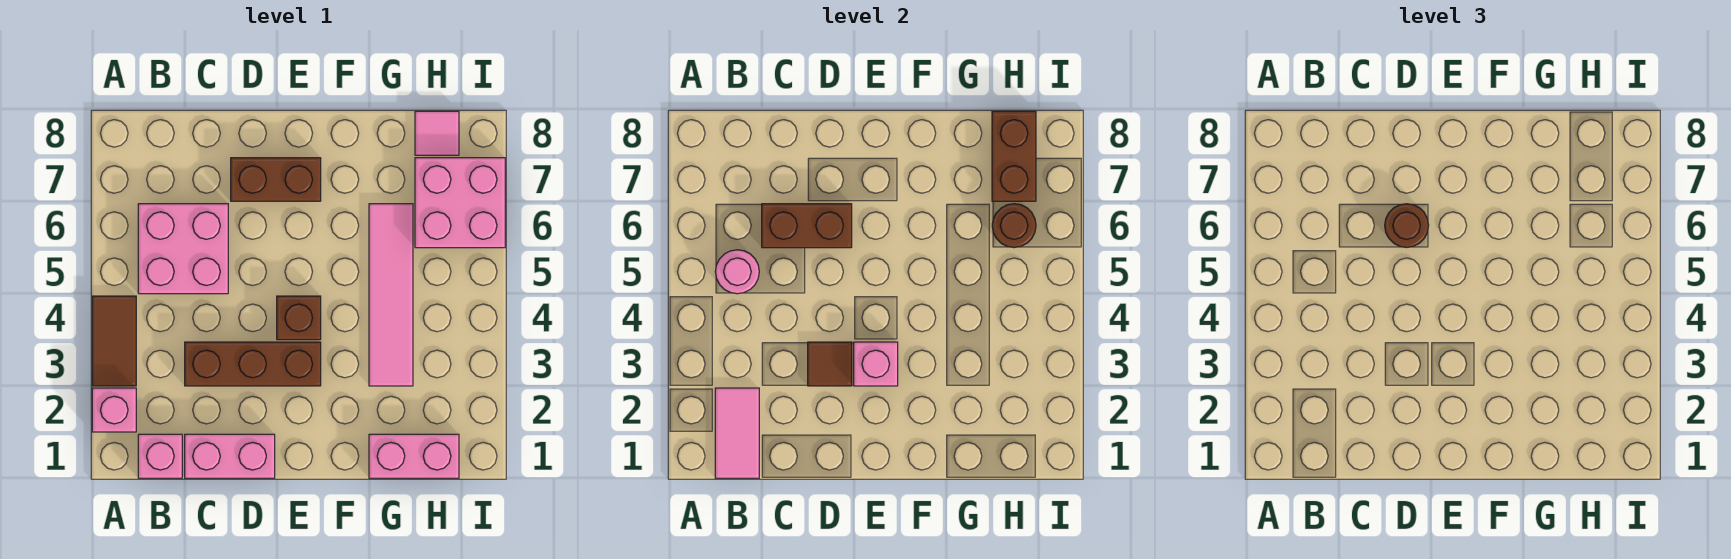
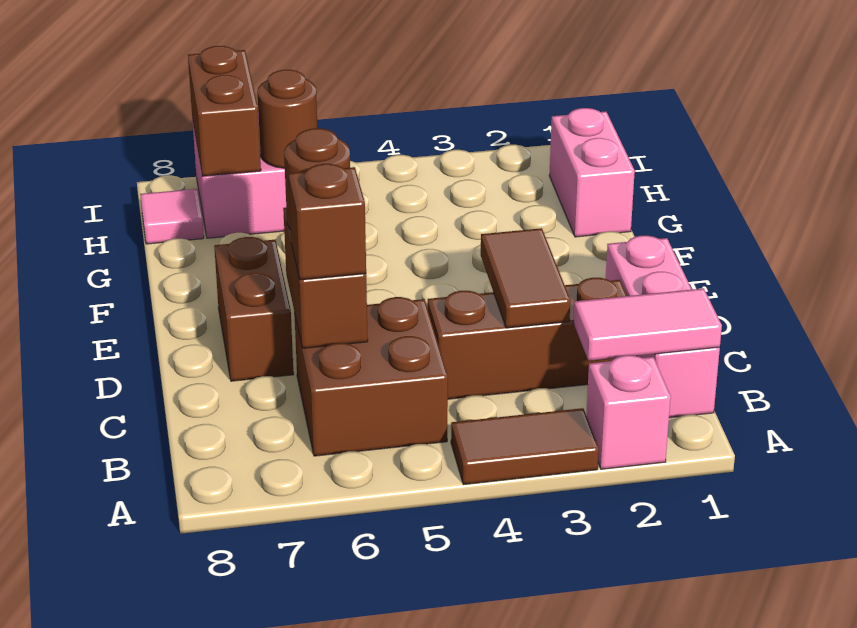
pink 2x2 brick [138,204,228,294] -> brown 2x2 brick [294,297,448,456]
pink 1x1 round brick [715,250,759,294] -> none
brown 1x3 brick [185,342,321,386] -> brown 1x3 brick turned to [428,278,627,399]
brown 1x1 tile [808,342,852,386] -> brown 1x2 tile [481,228,570,328]
pink 1x1 brick [854,342,898,386] -> none
brown 1x1 brick [277,296,321,340] -> brown 1x1 brick moved to [289,164,366,280]
pink 1x4 tile [369,204,413,386] -> none
brown 1x2 brick [992,111,1036,201] -> brown 1x2 brick turned to [188,46,261,176]

